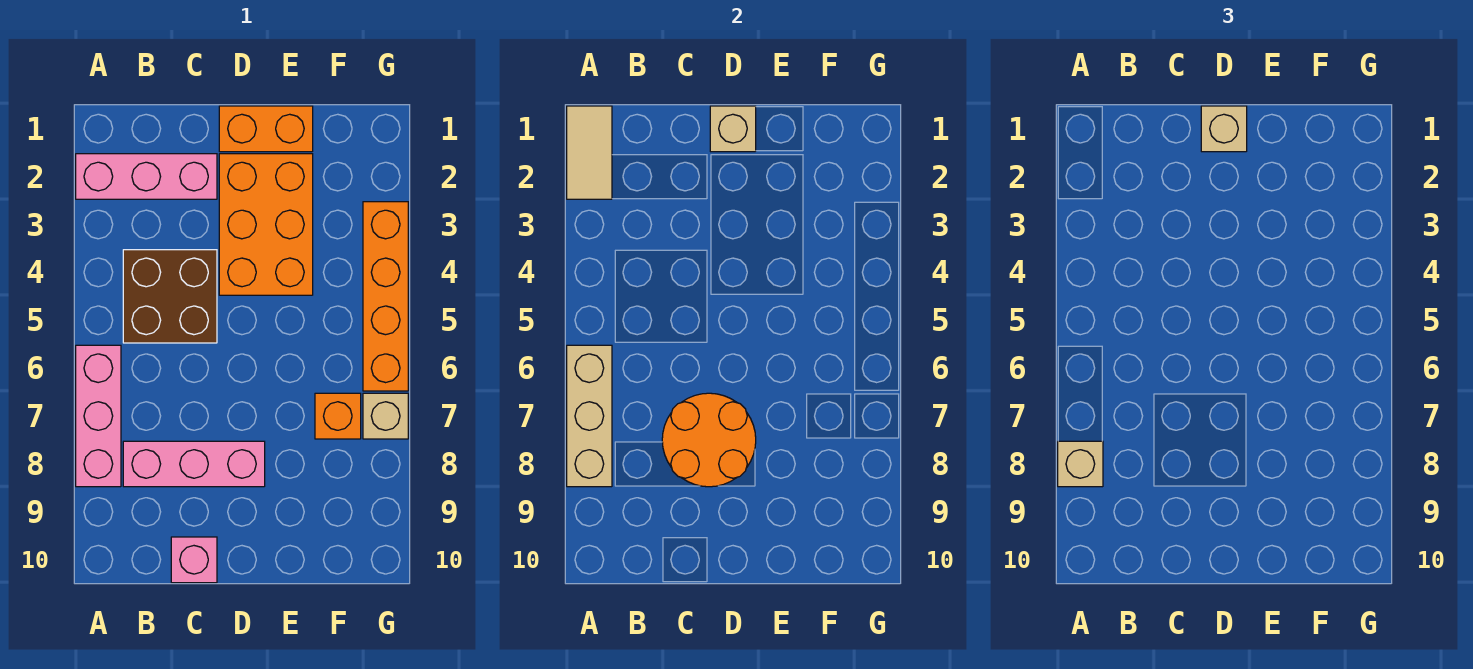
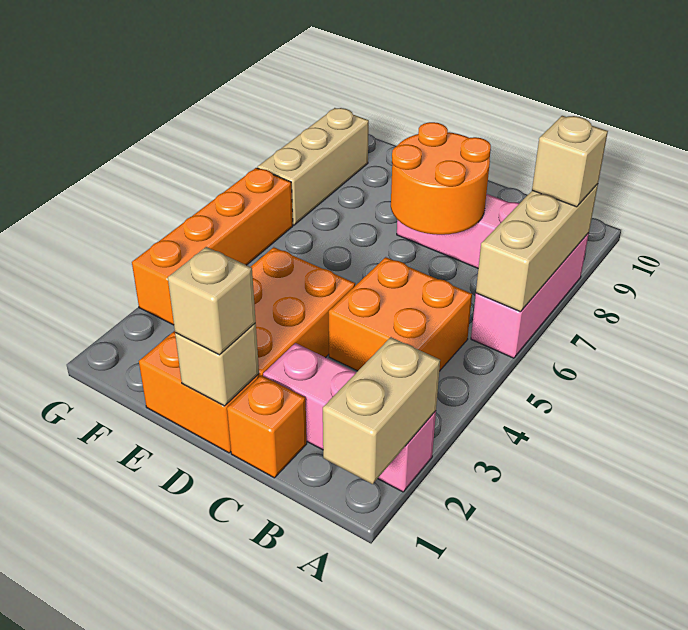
tan 1x2 tile [567,106,612,199] -> tan 1x2 brick [323,337,440,484]
brown 2x2 brick [123,250,217,343] -> orange 2x2 brick [329,257,472,371]
pink 1x1 brick [171,537,217,583] -> none
orange 1x1 brick [315,393,361,439] -> orange 1x1 brick moved to [227,375,307,478]
tan 1x1 brick [363,393,408,439] -> tan 1x3 brick [257,108,369,225]

